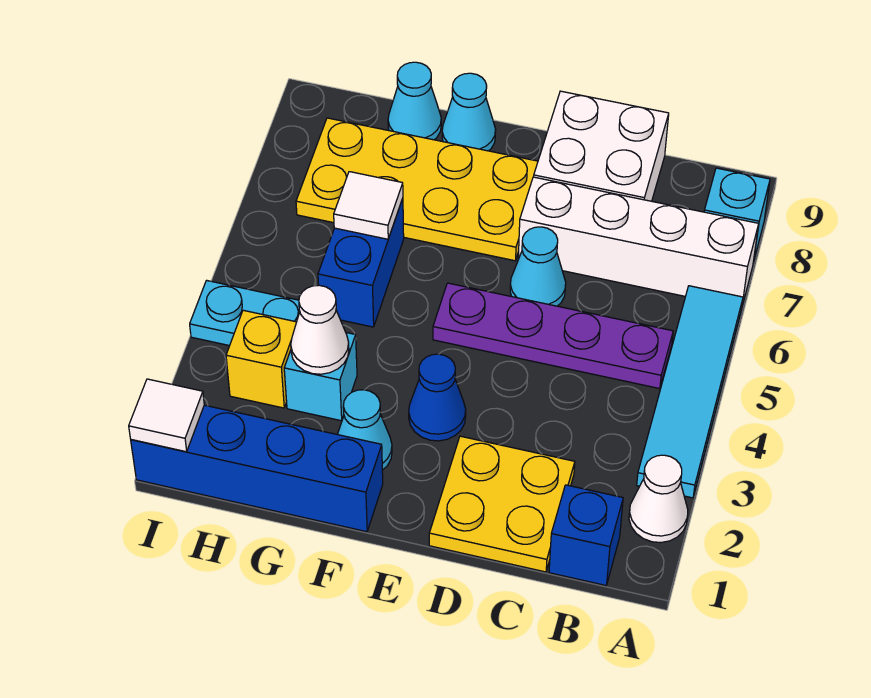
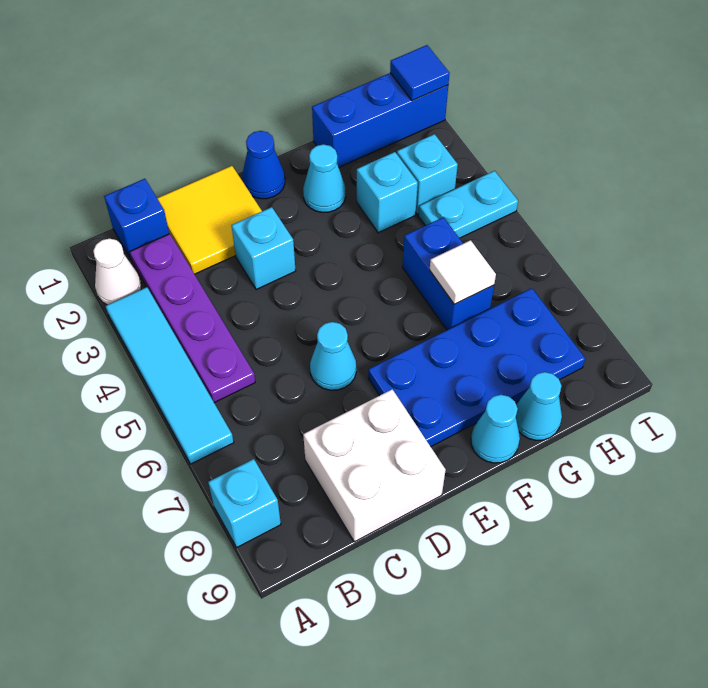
white 1x4 brick [518,177,759,306] -> none
purple 1x4 plate [433,283,673,389] -> purple 1x4 plate turned to [130,234,255,403]
yellow 2x2 plate [429,436,575,572] -> yellow 2x2 tile [157,166,262,274]
none -> cyan 1x1 brick [231,207,296,290]
blue 1x1 cone [409,354,466,441] -> blue 1x1 cone moved to [242,131,285,199]
yellow 2x4 plate [296,118,538,261] -> blue 2x4 plate [368,288,585,447]
blue 1x4 brick [131,405,383,532] -> blue 1x3 brick [312,73,448,167]
white 1x1 cone [291,285,349,374] -> none
yellow 1x1 brick [226,310,296,408] -> cyan 1x1 brick [397,134,458,214]
white 1x1 tile [129,379,204,452] -> blue 1x1 tile [390,45,450,101]

